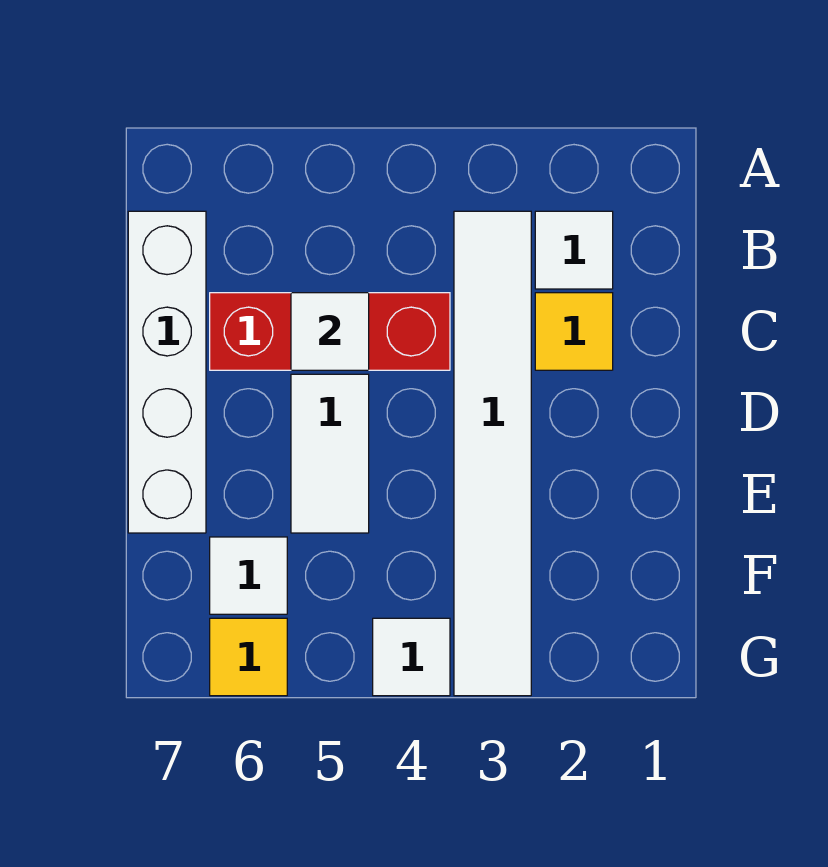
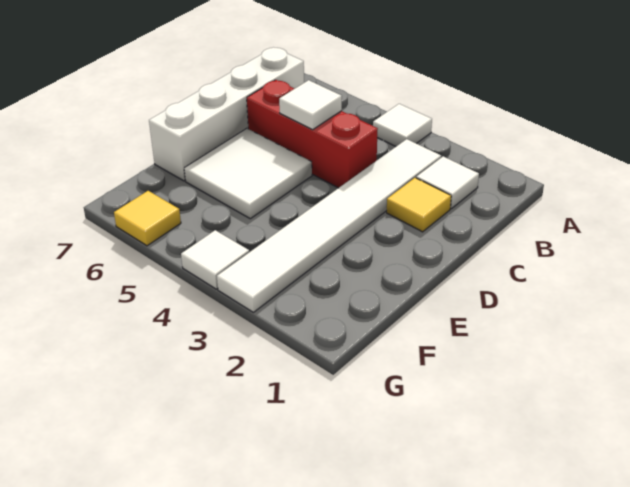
white 1x2 tile [291,374,369,533] -> white 2x2 tile [184,128,312,219]
white 1x1 tile [210,537,287,614] -> white 1x1 tile moved to [373,104,432,146]

